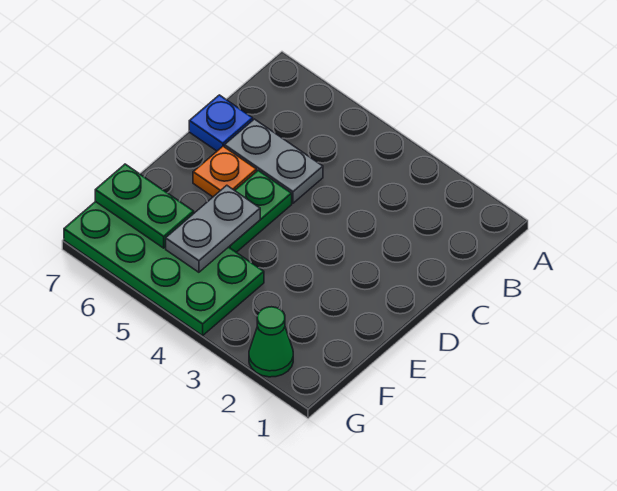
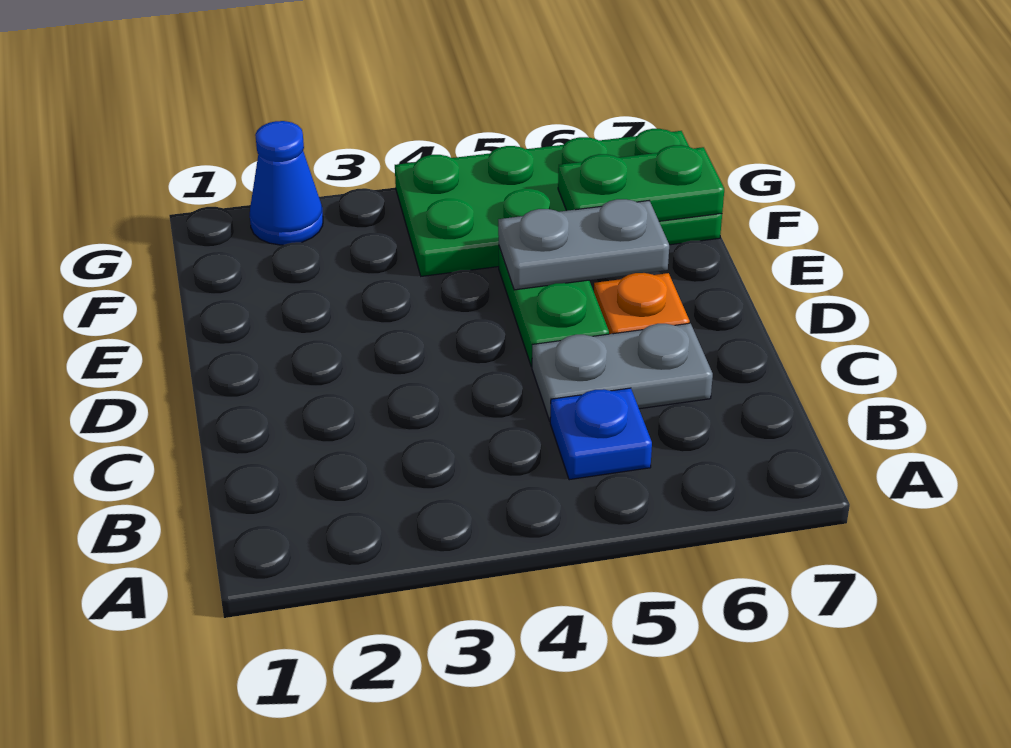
blue 1x1 plate [189,95,253,151] -> blue 1x1 plate moved to [550,388,652,480]
grey 1x2 plate [166,185,260,272] -> grey 1x2 plate turned to [498,199,669,290]
green 1x1 cone [249,307,293,377] -> blue 1x1 cone [250,121,323,245]

